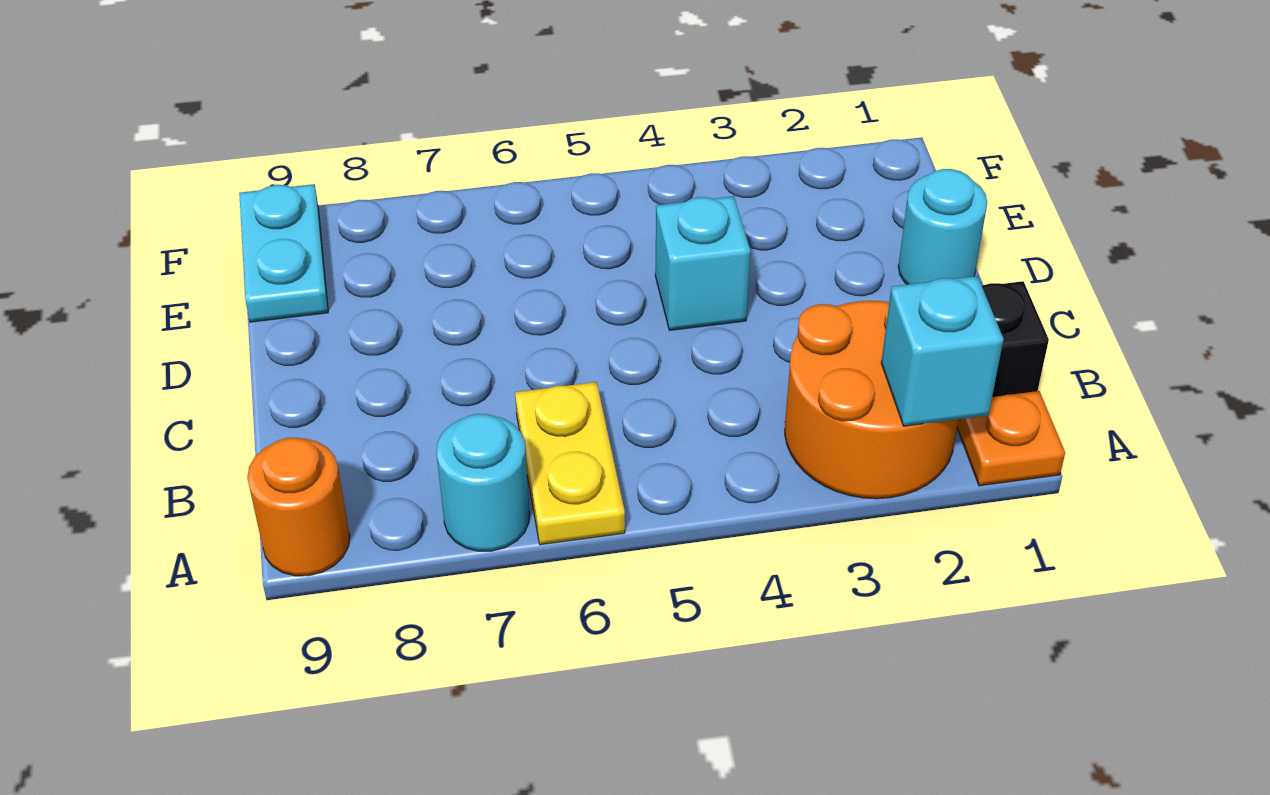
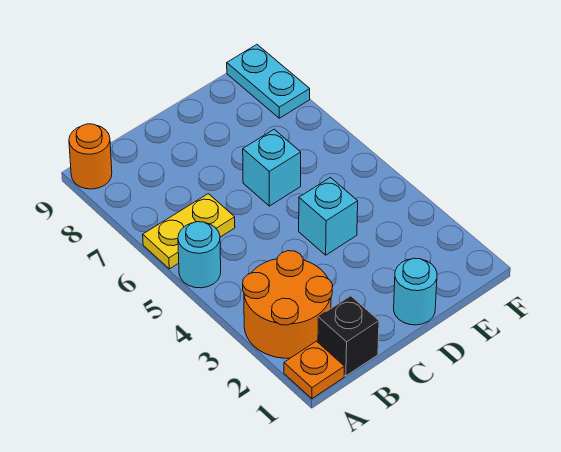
cyan 1x1 brick [881,276,1004,426] -> cyan 1x1 brick moved to [243,130,301,206]
cyan 1x1 round brick [436,414,529,551] -> cyan 1x1 round brick moved to [178,222,221,288]
cyan 1x2 plate [239,184,328,322] -> cyan 1x2 plate turned to [227,45,310,118]

